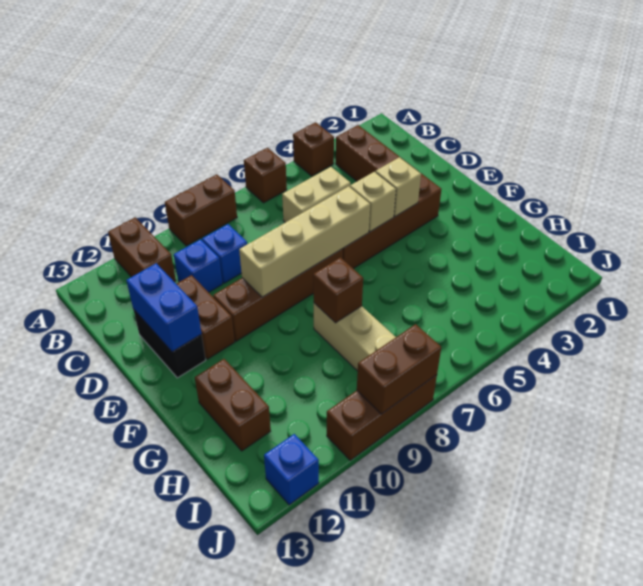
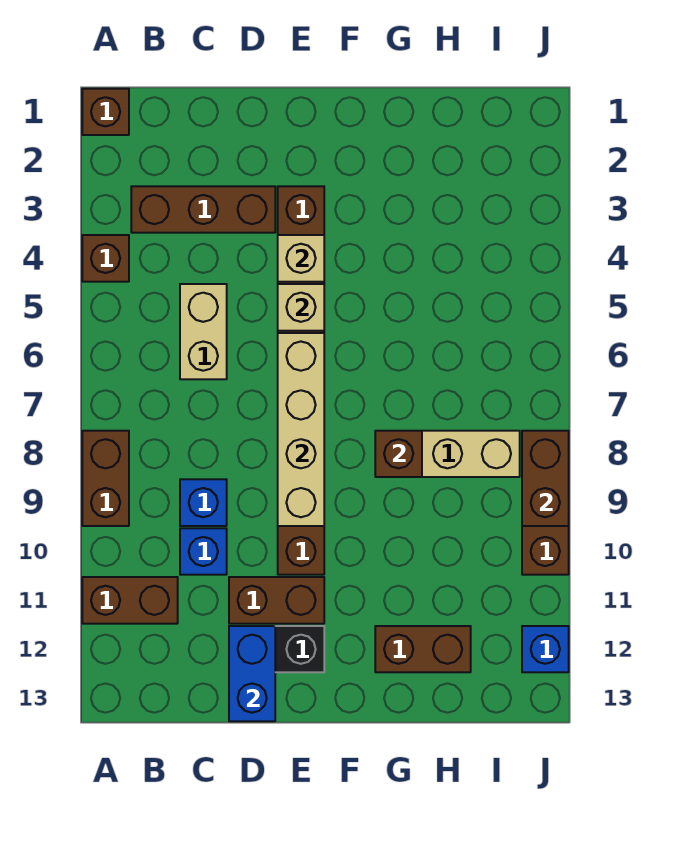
brown 1x1 brick [244,148,287,203] -> brown 1x1 brick moved to [82,89,129,135]
blue 1x2 brick [126,263,202,352] -> blue 1x2 brick turned to [229,626,275,721]

